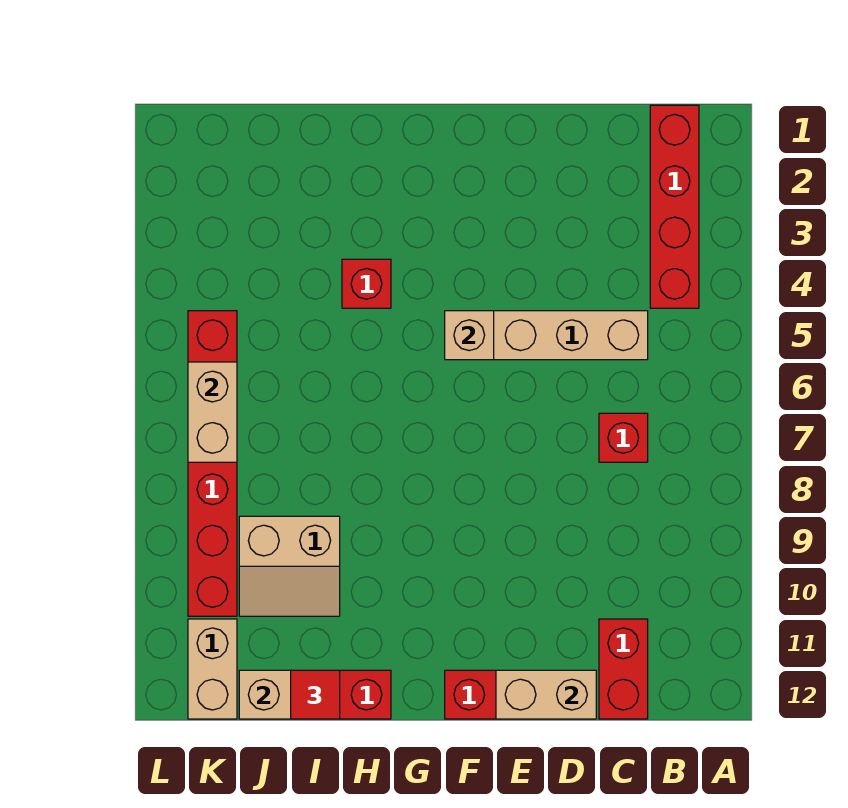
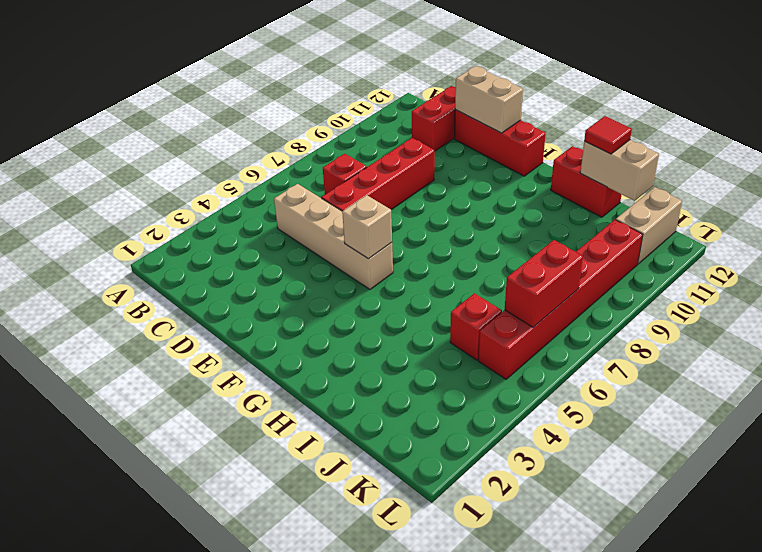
red 1x4 brick [650,105,699,308] -> red 1x4 brick moved to [321,138,435,211]
red 1x1 brick [342,259,391,308] -> red 1x1 brick moved to [450,293,502,360]
tan 2x2 slope [239,516,340,616] -> none
tan 1x2 brick [188,362,237,462] -> red 1x2 brick [505,240,583,327]

